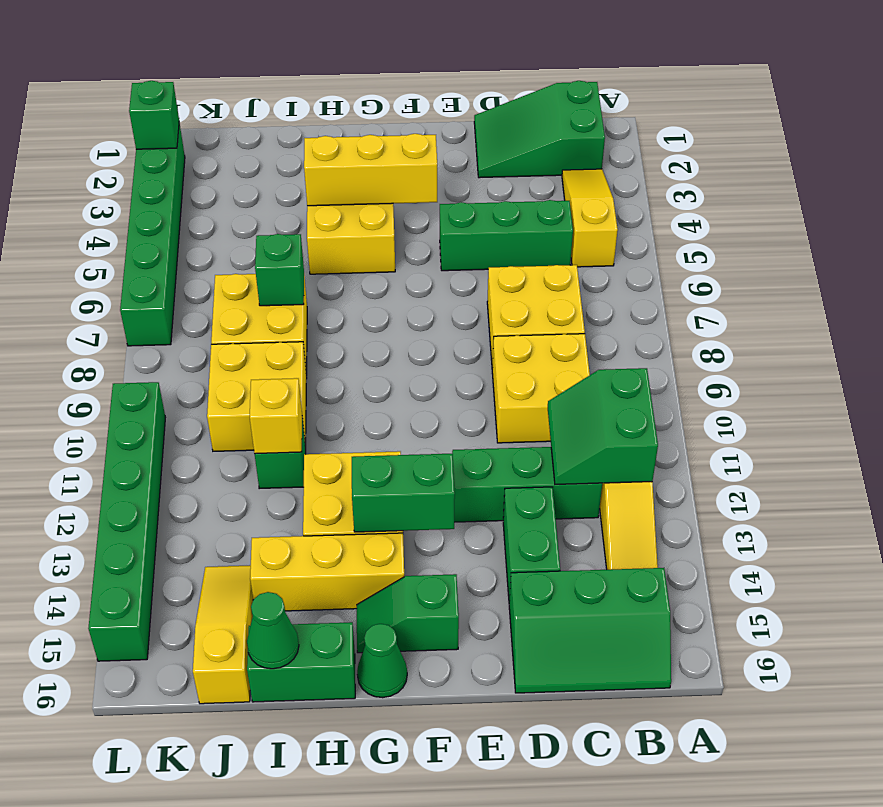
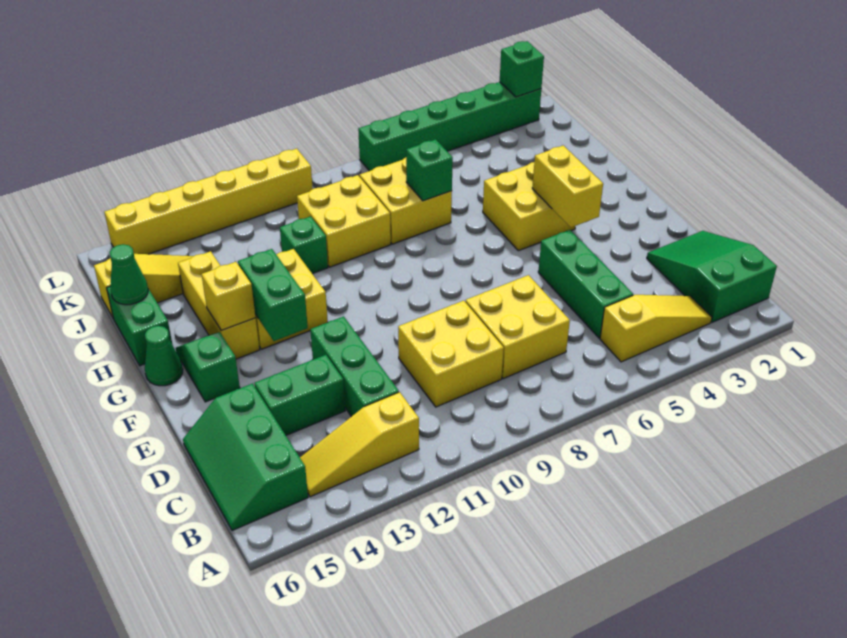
green 2x2 slope [548,368,658,484] -> none
yellow 1x3 brick [304,134,437,206] -> yellow 1x2 brick [532,145,603,227]
yellow 1x1 brick [250,378,302,454] -> yellow 1x1 brick moved to [201,262,256,330]
green 1x6 brick [88,382,165,661] -> yellow 1x6 brick [104,149,313,254]

